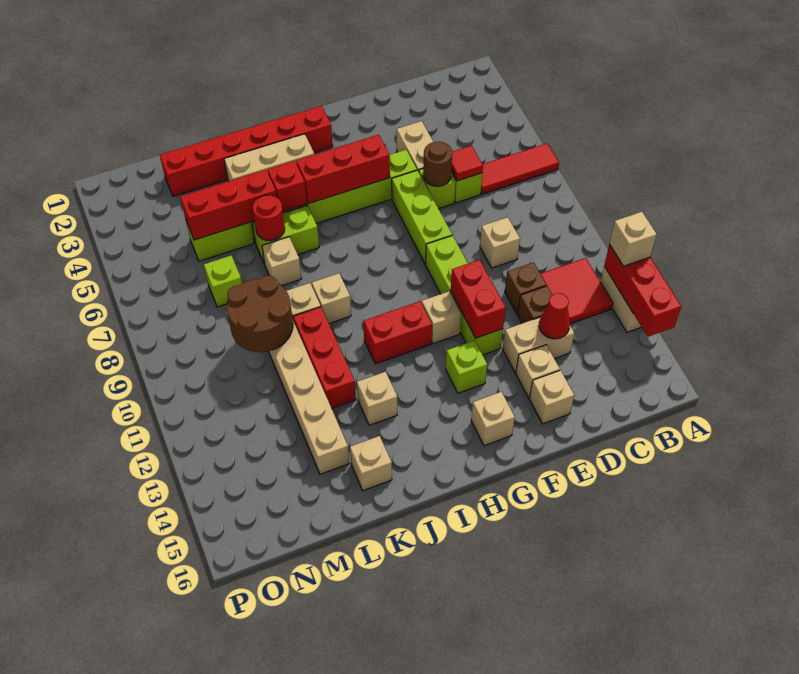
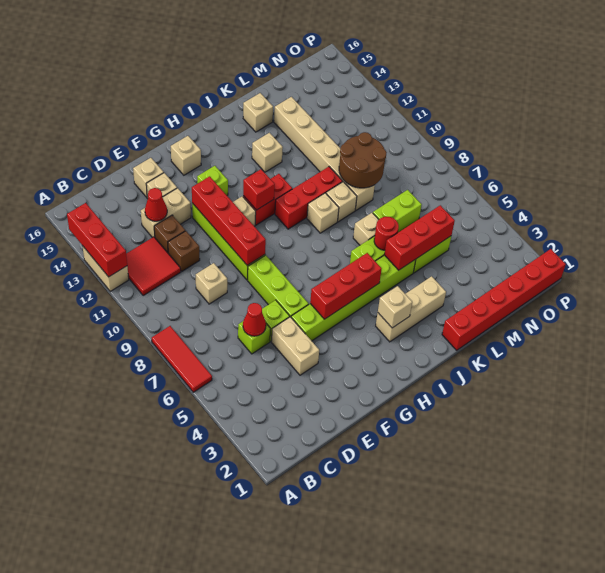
red 1x3 tile [481,144,559,194] -> red 1x3 tile turned to [152,326,212,392]
tan 1x1 brick [609,212,657,266] -> tan 1x1 brick moved to [378,286,412,328]
red 1x1 tile [451,146,483,181] -> red 1x1 cone [243,303,266,336]
brown 1x1 round brick [423,141,452,186] -> none
red 1x2 brick [451,260,506,338] -> red 1x4 brick [192,176,266,265]
red 1x6 brick [160,106,333,196] -> red 1x6 brick moved to [442,249,566,350]
red 1x1 brick [268,161,307,212] -> red 1x1 brick moved to [243,169,275,210]
red 1x3 brick [293,307,356,408] -> red 1x3 brick turned to [275,167,343,229]
lime 1x1 brick [204,256,242,307] -> lime 1x2 brick [373,190,422,232]

